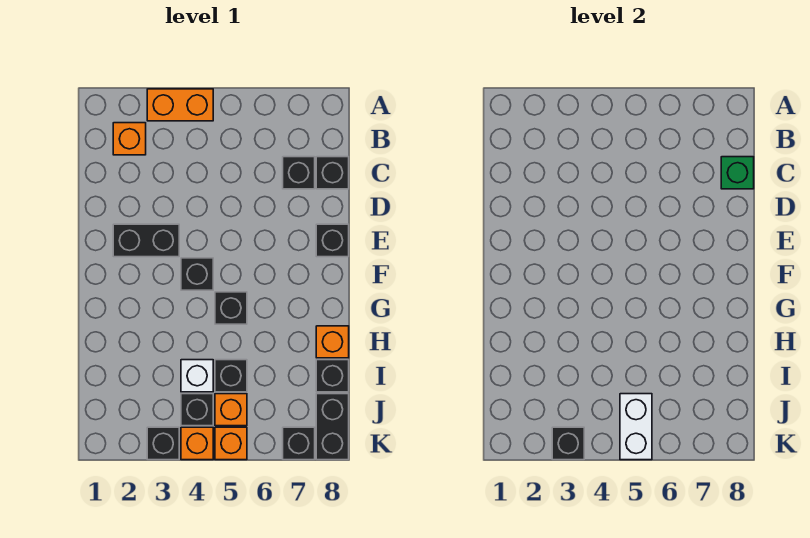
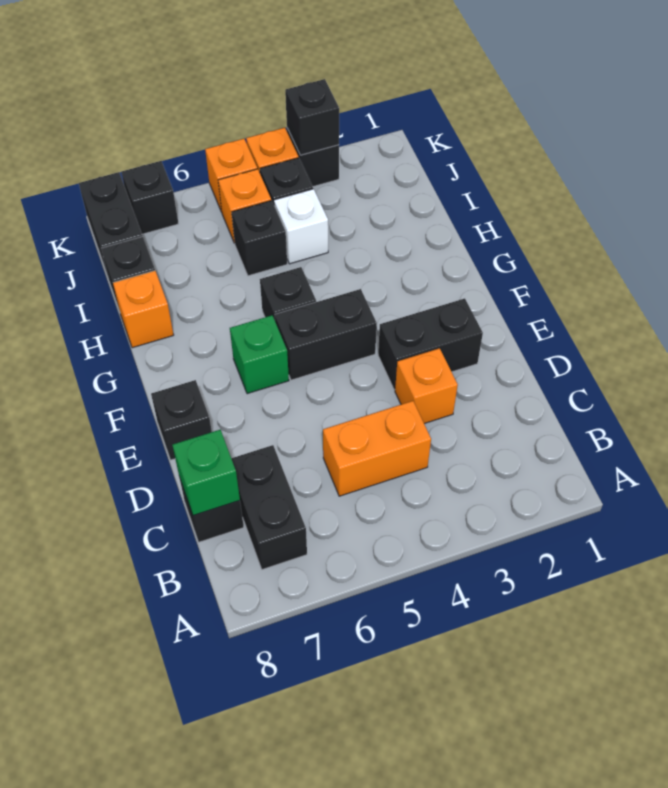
orange 1x2 brick [147,89,213,121] -> orange 1x2 brick moved to [323,401,431,496]
orange 1x1 brick [113,123,146,155] -> orange 1x1 brick moved to [395,348,458,424]
black 1x1 brick [283,157,315,189] -> black 1x2 brick [231,445,307,570]
black 1x1 brick [181,258,213,290] -> black 1x2 brick [275,289,377,380]
none -> green 1x1 brick [230,315,289,394]
white 1x2 brick [620,394,652,460] -> none

